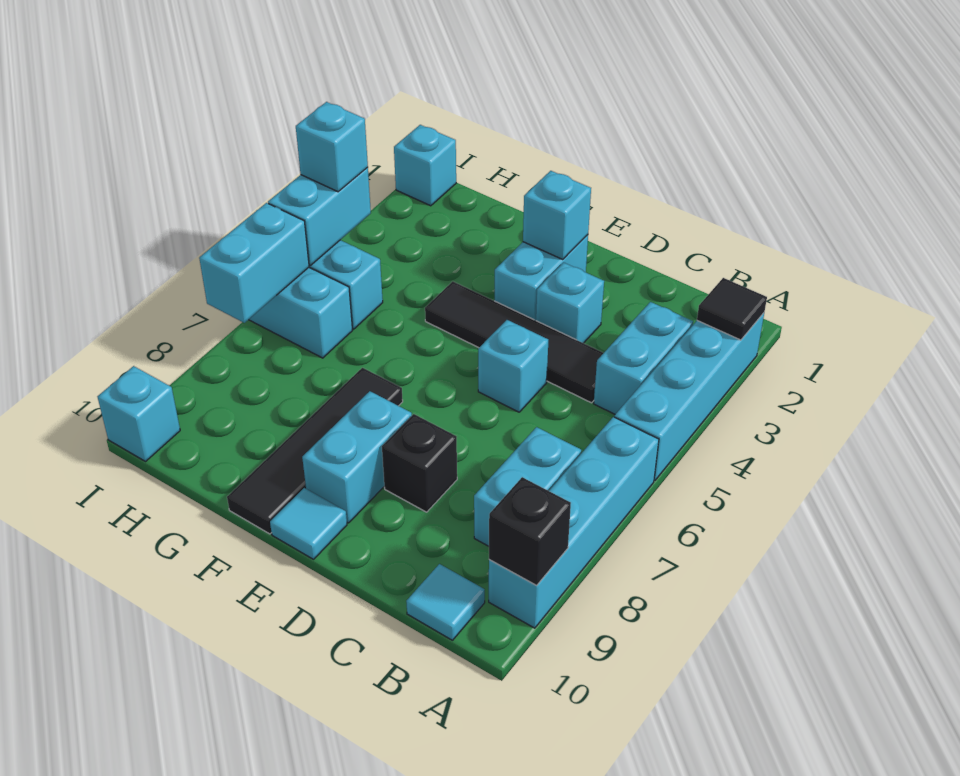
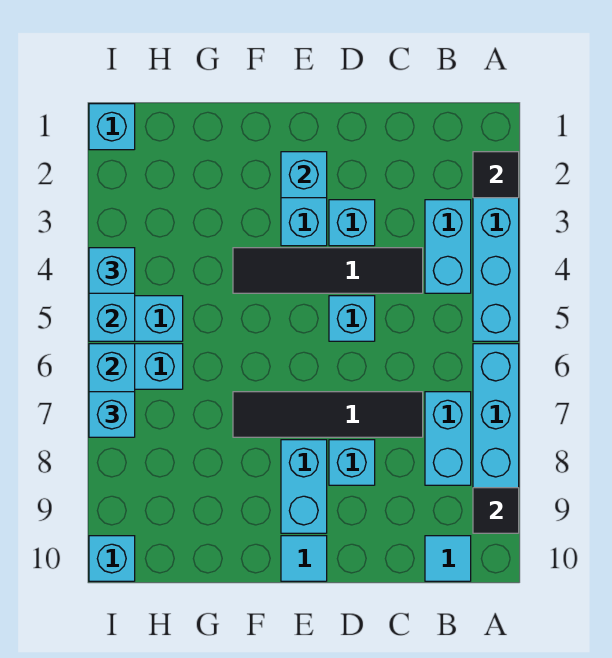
black 1x1 brick [489,477,571,585] -> black 1x1 tile [473,488,519,533]
black 1x1 brick [382,414,457,512] -> cyan 1x1 brick [329,440,375,485]
black 1x4 tile [227,368,403,534] -> black 1x4 tile turned to [233,392,423,437]
none -> cyan 1x1 brick [89,392,135,437]

